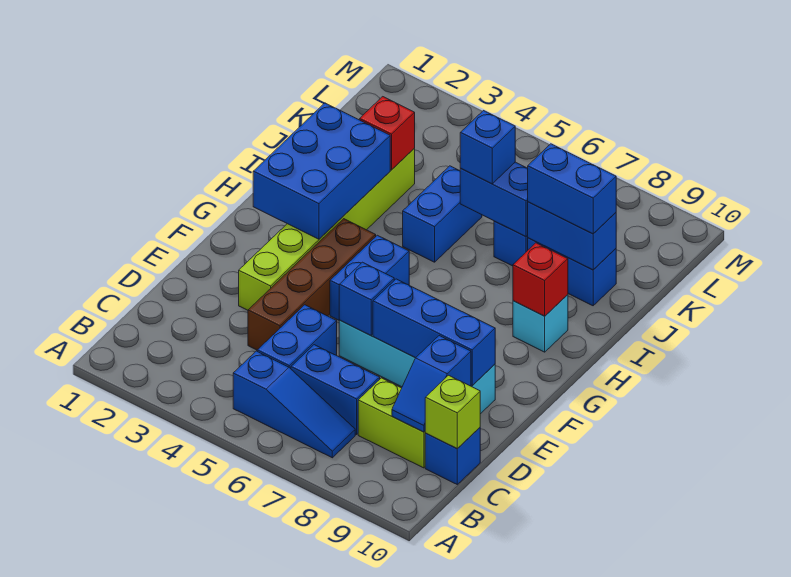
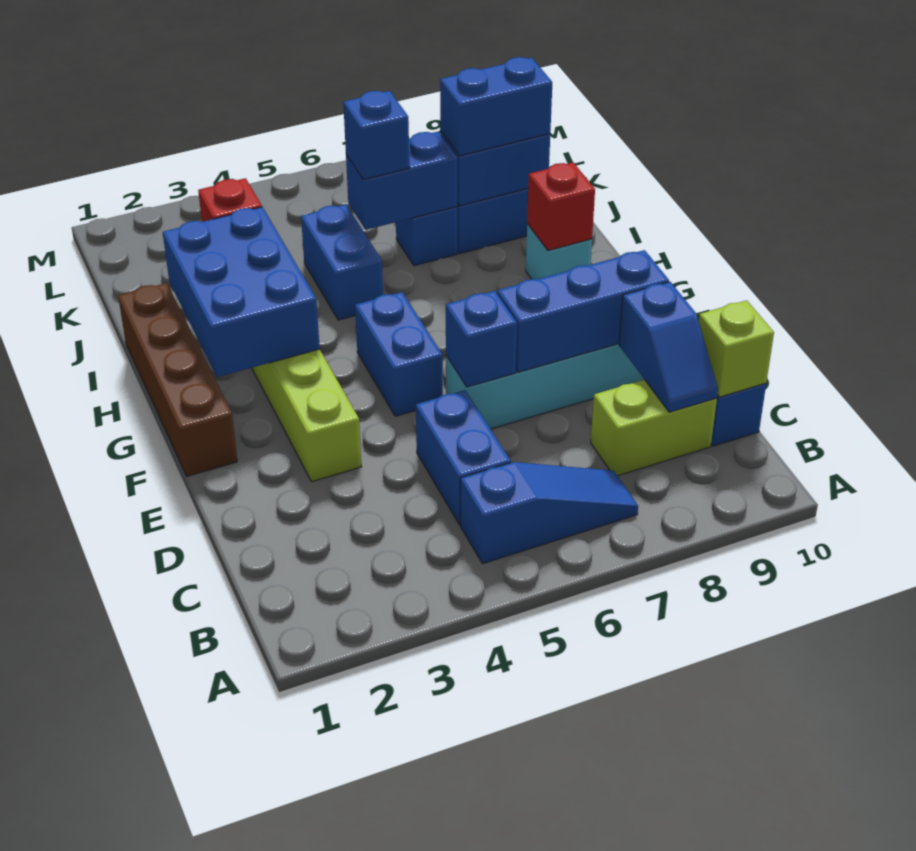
blue 1x2 brick [291,345,380,435] -> none
brown 1x4 brick [248,219,376,350] -> brown 1x4 brick moved to [118,283,237,476]

